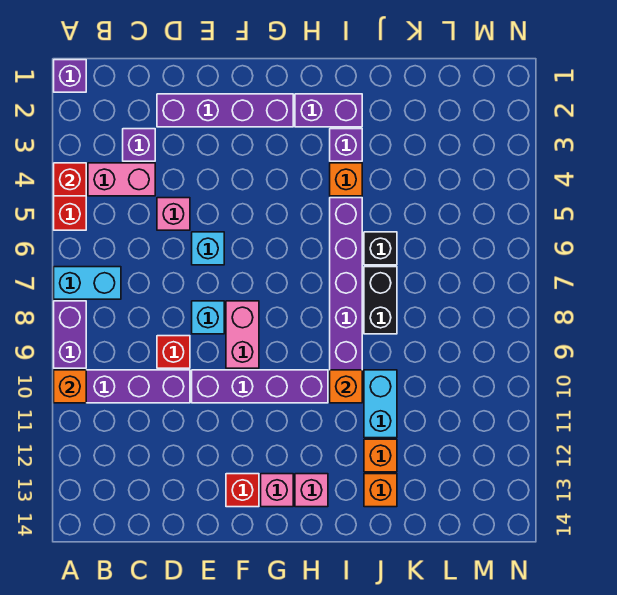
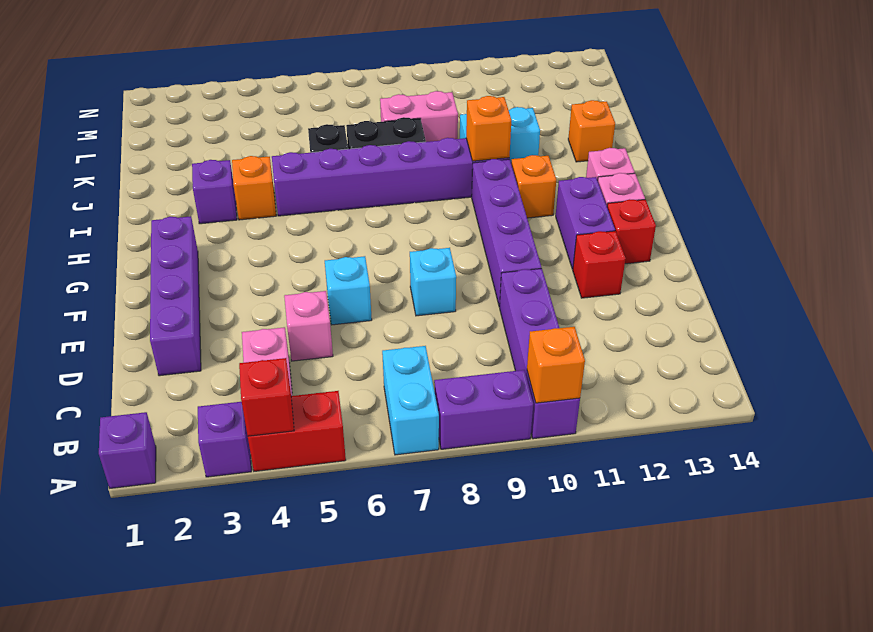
purple 1x1 brick [123,129,155,161] -> purple 1x1 brick moved to [198,402,251,477]
red 1x1 brick [157,336,190,368] -> red 1x1 brick moved to [573,231,626,298]
pink 1x2 brick [226,301,259,368] -> pink 1x2 brick moved to [380,91,458,142]
purple 1x2 brick [295,94,362,127] -> purple 1x2 brick moved to [556,177,615,269]
orange 1x1 brick [364,439,397,472] -> orange 1x1 brick moved to [511,155,556,218]

